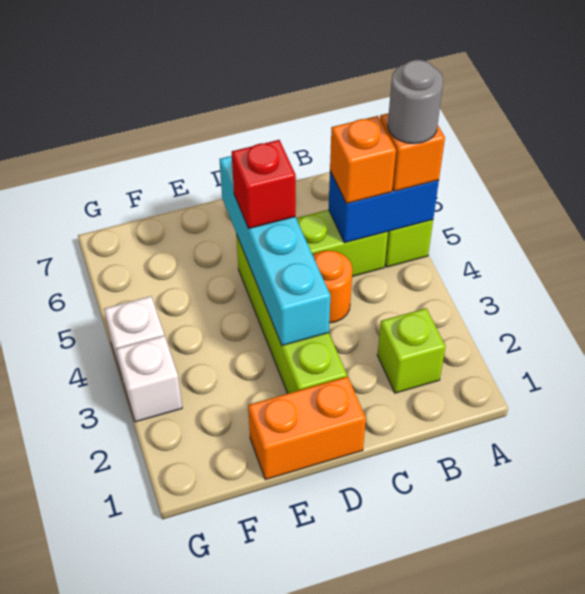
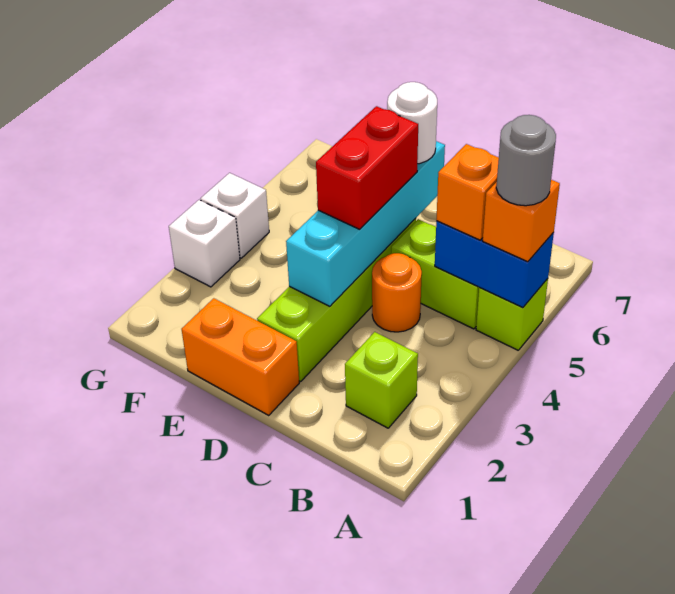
red 1x1 brick [232,140,296,229] -> red 1x2 brick [316,106,418,229]
none -> white 1x1 round brick [387,82,437,164]

